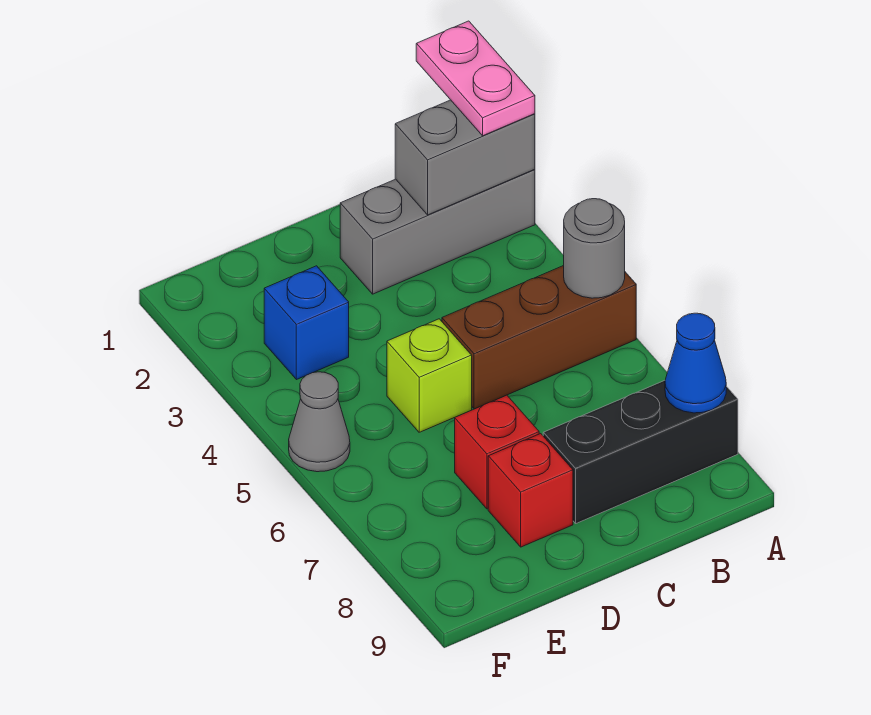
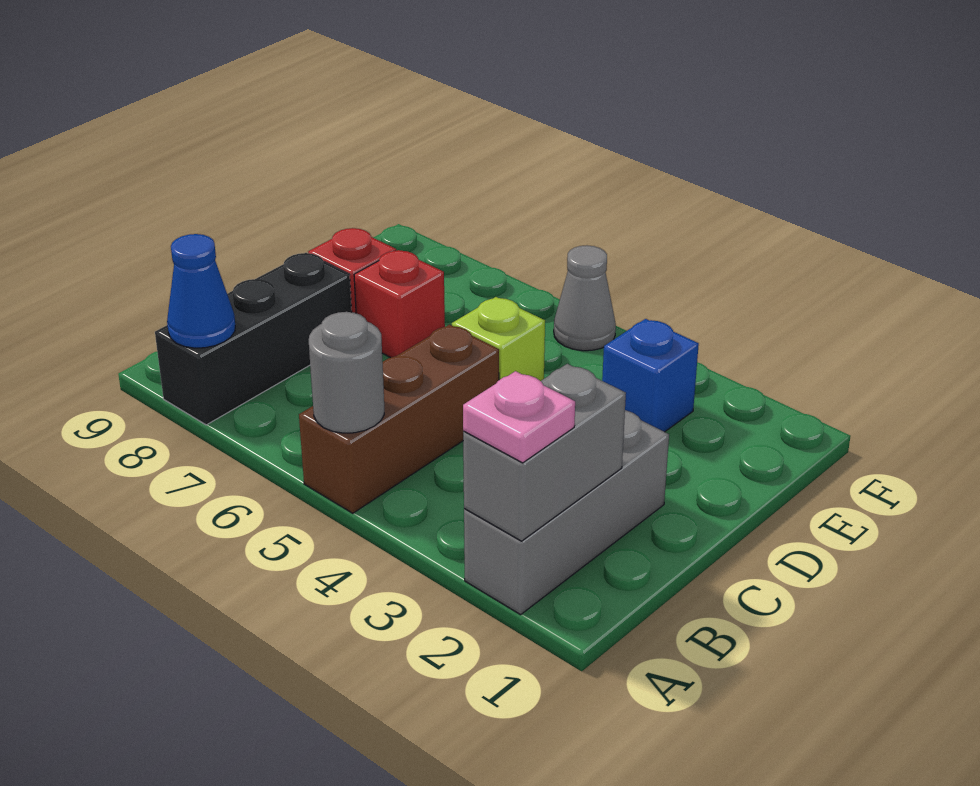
pink 1x2 plate [416,21,535,136] -> pink 1x1 plate [463,371,575,463]

